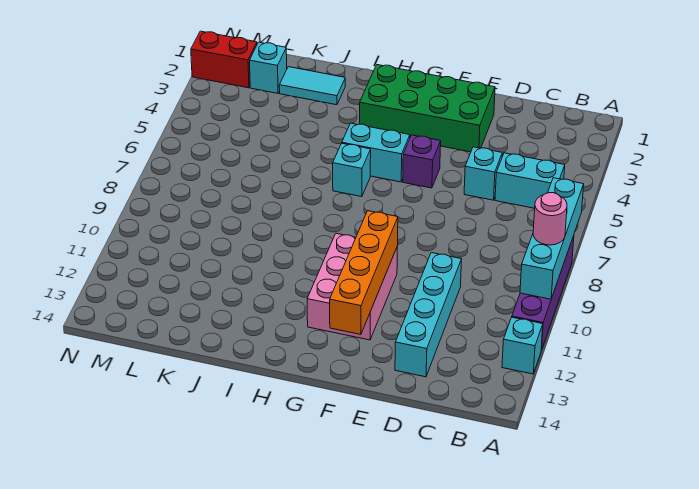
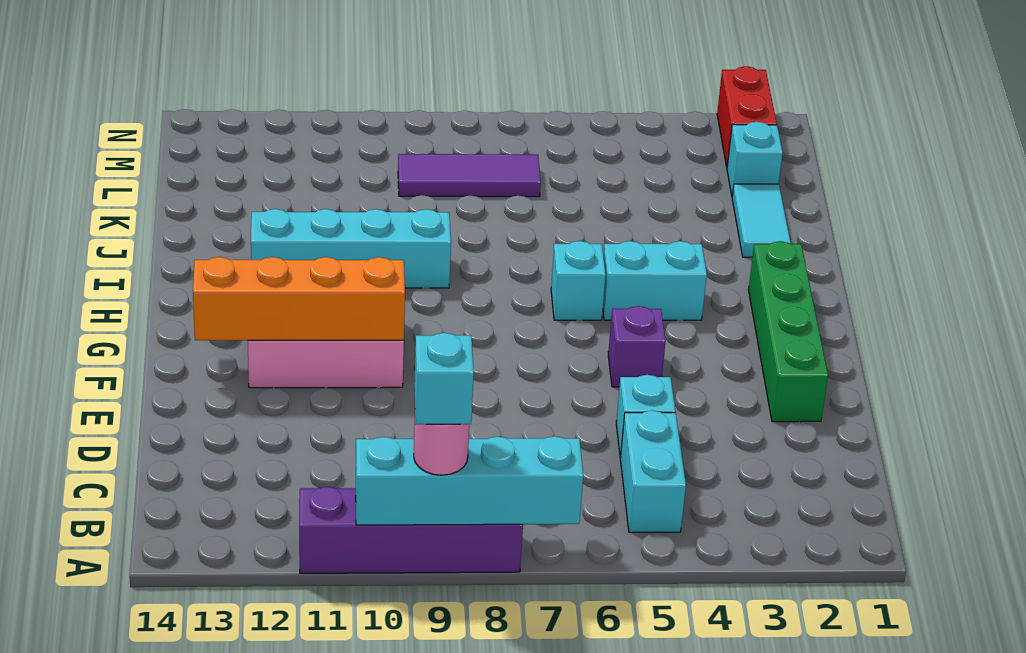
cyan 1x1 brick [502,317,543,374] -> cyan 1x1 brick moved to [414,333,474,424]
cyan 1x4 brick [395,253,462,377] -> cyan 1x4 brick moved to [251,209,451,288]
green 2x4 brick [360,65,495,152] -> green 1x4 brick [748,241,828,422]
cyan 1x2 brick [342,123,410,182] -> cyan 1x2 brick turned to [603,241,707,320]
none -> purple 1x3 tile [398,154,541,197]

